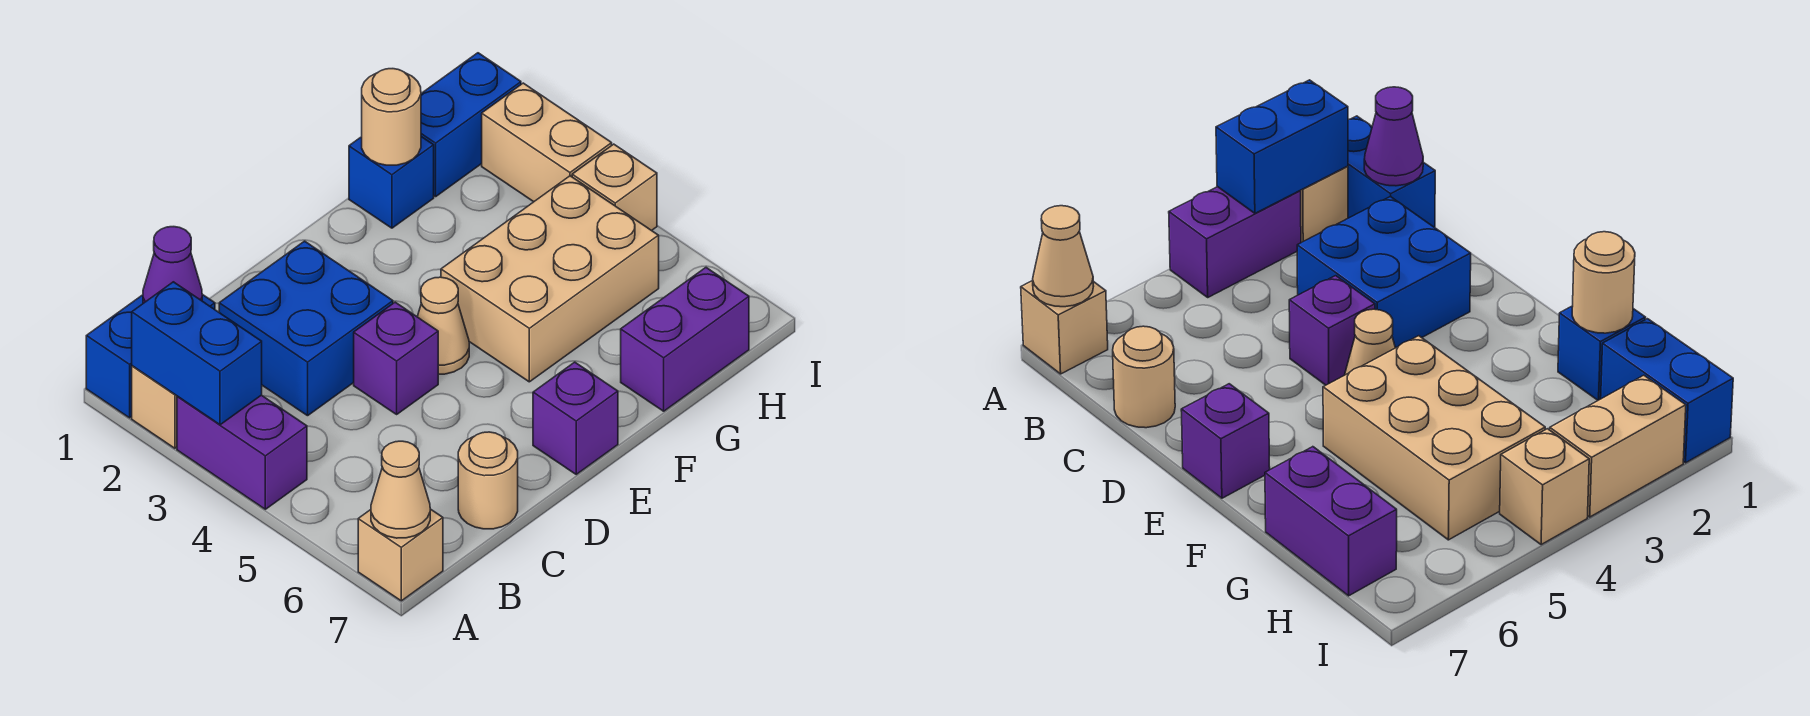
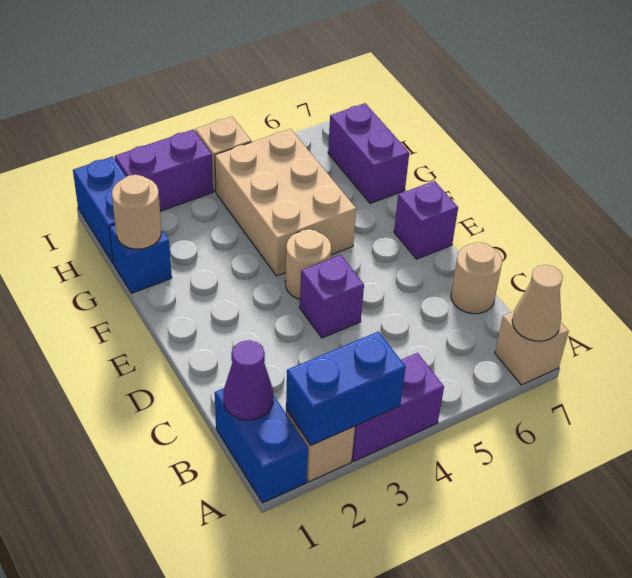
blue 2x2 brick [219,241,393,416] -> none
tan 1x1 cone [417,277,469,374] -> tan 1x1 round brick [285,229,331,299]
tan 1x2 brick [482,83,612,202] -> purple 1x2 brick [115,130,213,211]

